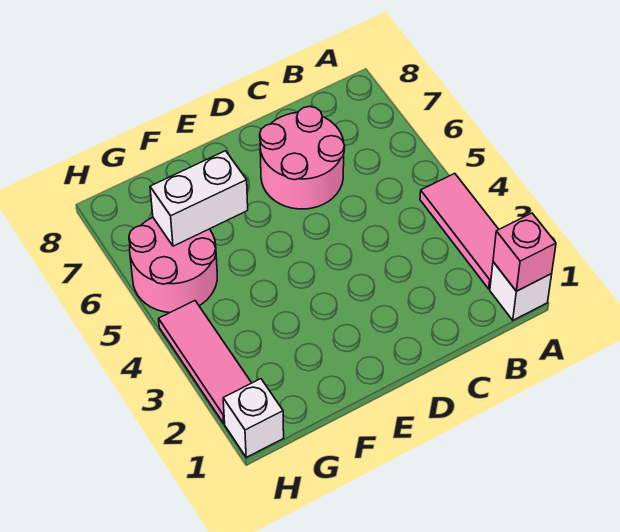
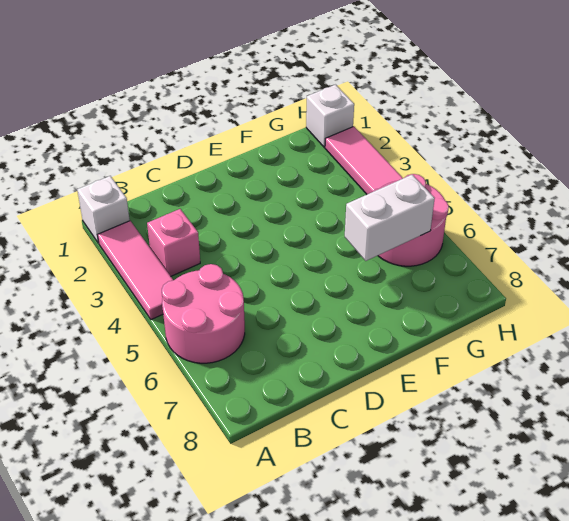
pink 1x1 brick [493,213,556,291] -> pink 1x1 brick moved to [147,209,200,276]
pink 2x2 round brick [260,106,345,209] -> pink 2x2 round brick moved to [162,264,245,363]

